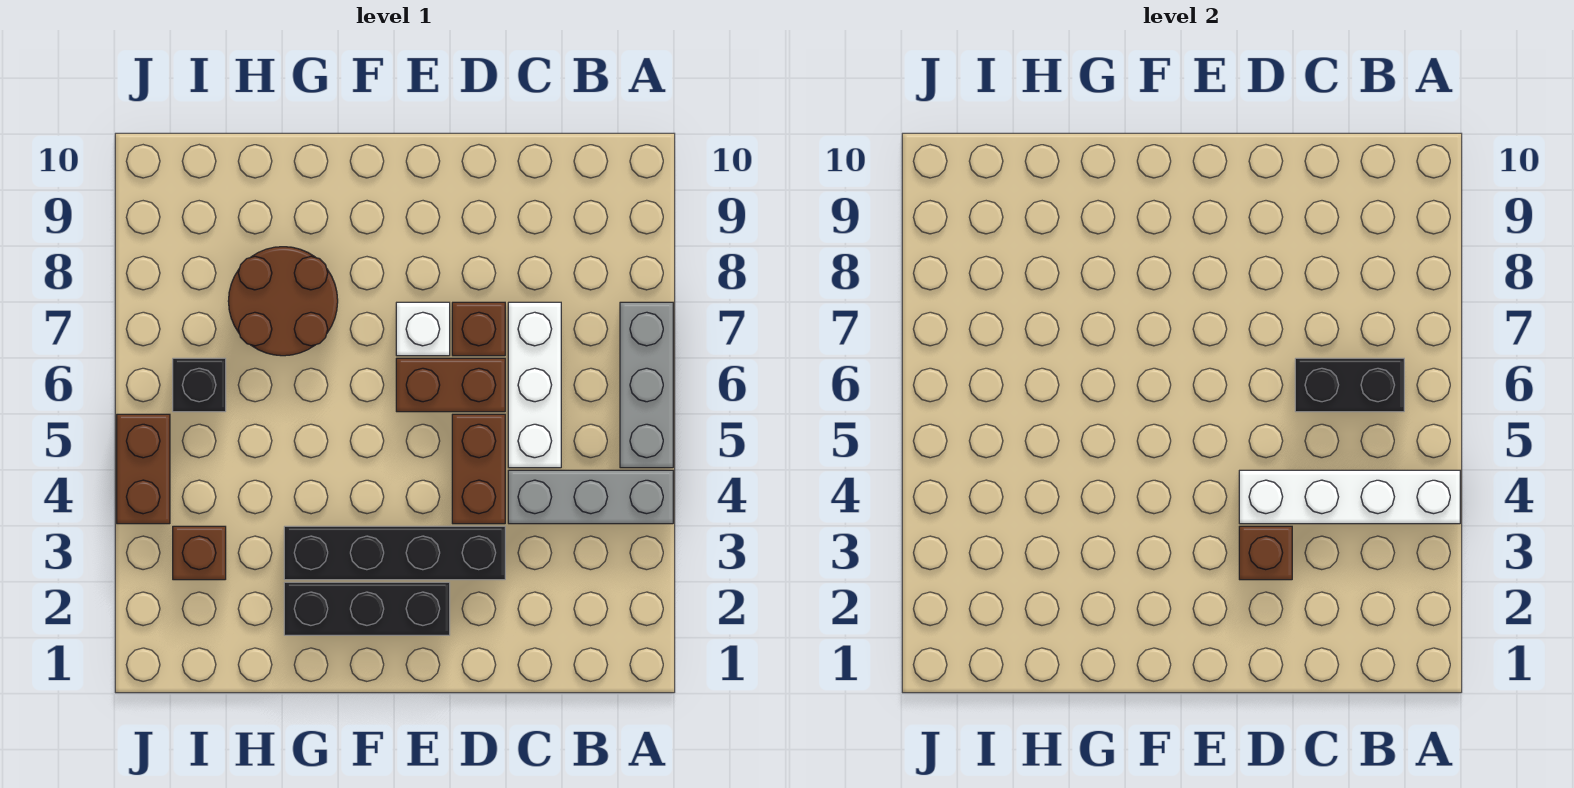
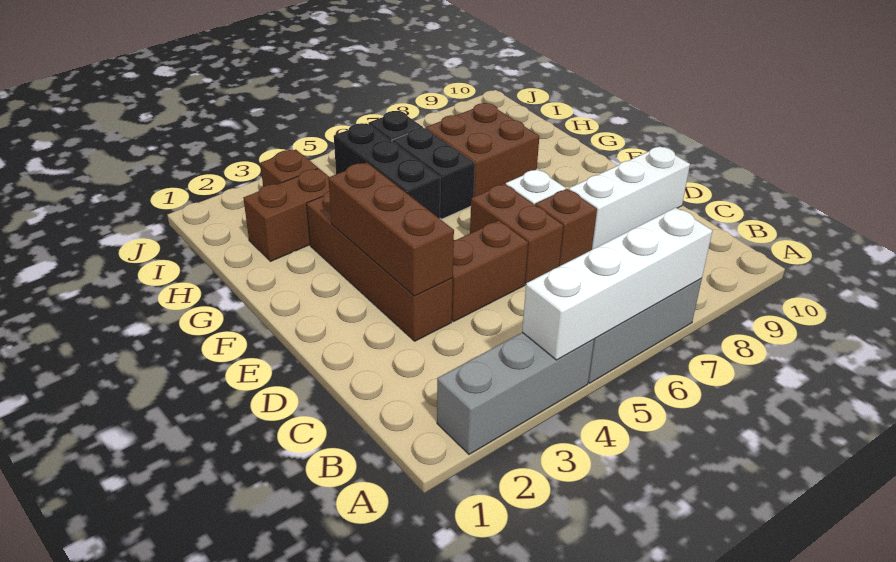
grey 1x3 brick [508,470,673,524] -> grey 1x3 brick turned to [437,332,594,454]
white 1x4 brick [1239,470,1460,524] -> white 1x4 brick turned to [522,208,712,360]
black 1x2 brick [1295,358,1404,412] -> black 1x2 brick moved to [392,128,475,219]
white 1x3 brick [508,302,561,468] -> white 1x3 brick moved to [569,146,690,249]
black 1x4 brick [284,526,505,580] -> brown 1x4 brick [307,191,453,341]
brown 1x1 brick [1239,526,1292,580] -> brown 1x3 brick [328,162,454,296]
black 1x3 brick [284,582,450,635] -> black 1x3 brick moved to [334,123,441,219]
brown 2x2 round brick [228,247,338,356] -> brown 2x2 brick [426,103,539,197]
brown 1x2 brick [117,414,170,524] -> brown 1x2 brick moved to [243,168,329,261]

